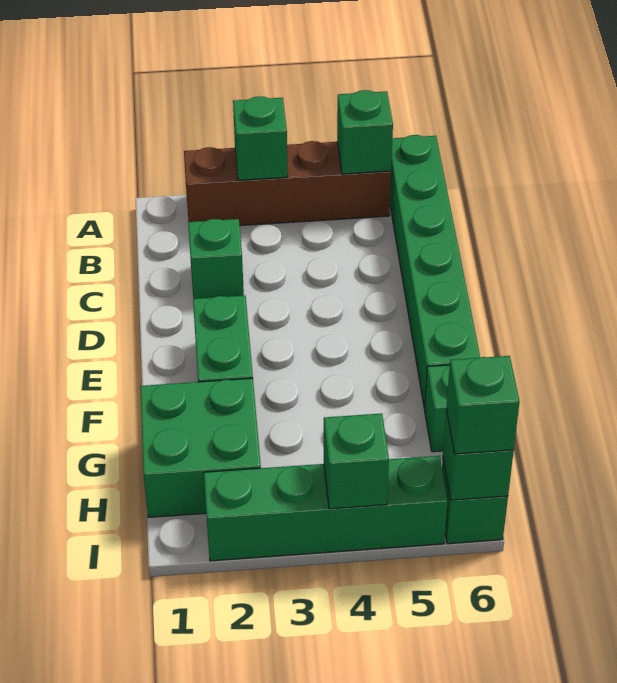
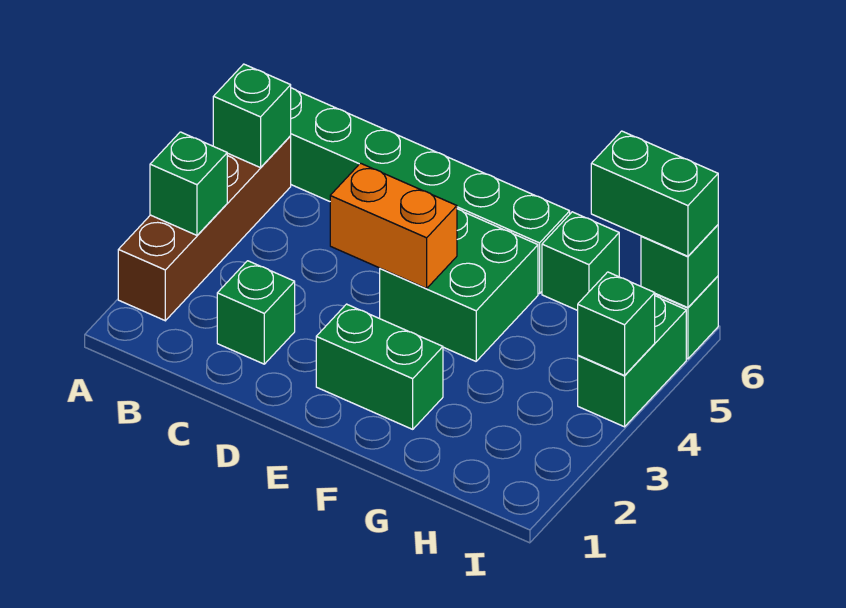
none -> orange 1x2 brick [330,163,457,288]
green 2x2 brick [140,378,261,517] -> green 2x2 brick moved to [380,209,538,361]
green 1x4 brick [204,456,448,561] -> green 1x2 brick [578,296,686,427]
green 1x1 brick [446,356,520,454] -> green 1x2 brick [591,131,718,256]

